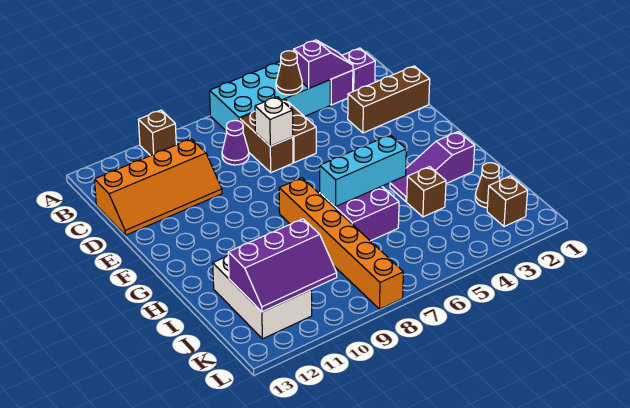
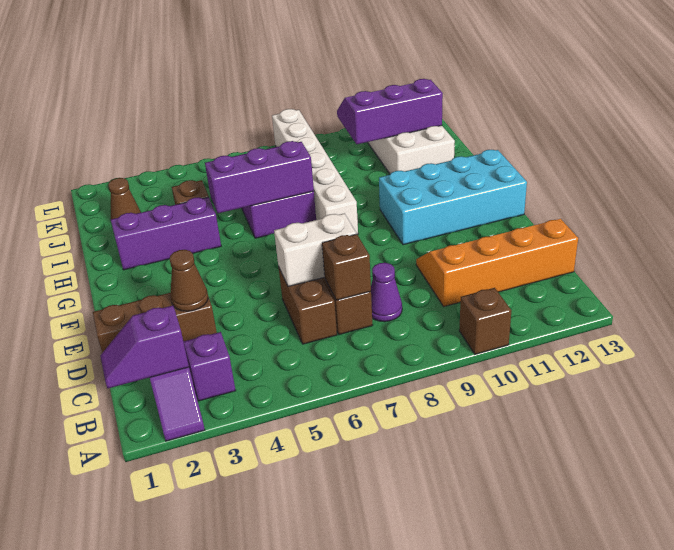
cyan 2x4 brick [210,61,330,130] -> cyan 2x4 brick moved to [379,150,527,245]
purple 1x2 slope [294,40,353,88] -> purple 1x2 slope moved to [100,306,189,388]
brown 1x1 cone [276,51,302,95] -> brown 1x1 cone moved to [170,250,208,311]
white 1x1 brick [255,97,293,146] -> white 1x2 brick [274,213,356,286]
orange 1x6 brick [279,178,403,309] -> white 1x6 brick [272,109,358,234]
purple 1x3 slope [390,132,475,202] -> purple 1x3 brick [111,197,221,270]
cyan 1x3 brick [320,135,406,207] -> purple 1x3 brick [205,141,314,213]
brown 1x1 brick [487,176,528,227] -> brown 1x1 brick moved to [322,234,371,300]

